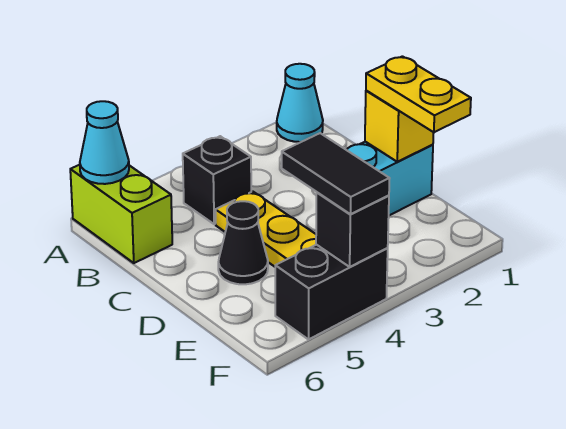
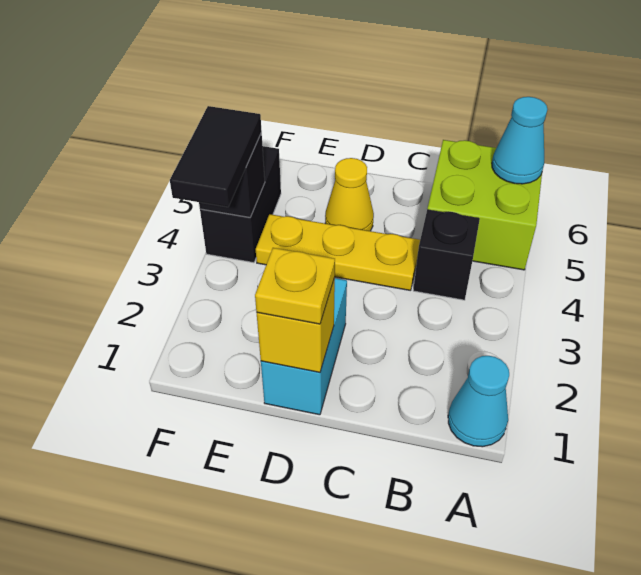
lime 1x2 brick [70,165,172,263] -> lime 2x2 brick [427,140,542,270]
yellow 1x2 plate [366,56,471,132] -> yellow 1x1 plate [255,248,335,324]
black 1x1 cone [218,201,268,284] -> yellow 1x1 cone [325,158,374,231]
black 1x2 tile [282,133,390,214] -> black 1x2 tile turned to [170,106,262,207]

